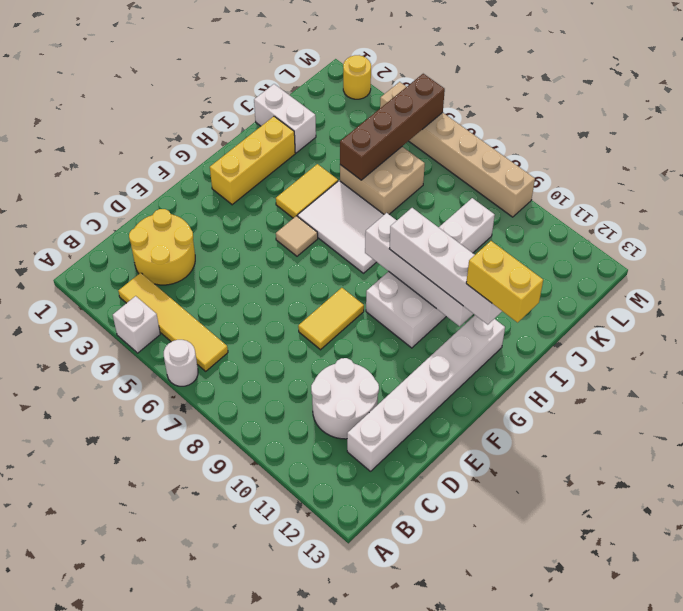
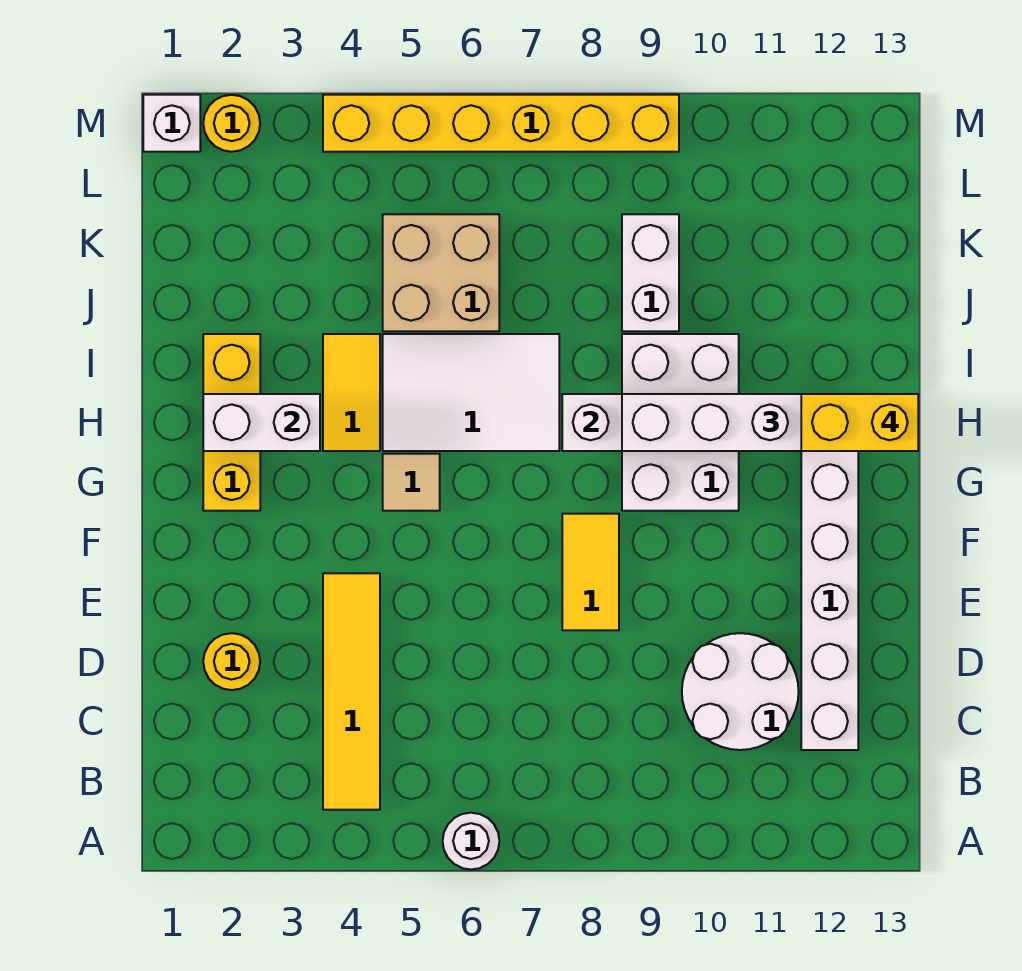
white 1x1 brick [113,296,160,353] -> white 1x1 brick moved to [143,95,200,152]
yellow 1x4 tile [118,273,228,371] -> yellow 1x4 tile turned to [323,573,380,810]
yellow 2x2 round brick [129,209,195,285] -> yellow 1x1 round brick [203,633,260,690]
white 1x2 brick [254,84,316,153] -> white 1x2 brick moved to [203,394,320,451]
brown 1x4 brick [340,74,445,180] -> none
tan 1x6 brick [380,82,535,217] -> yellow 1x6 brick [323,95,679,152]

